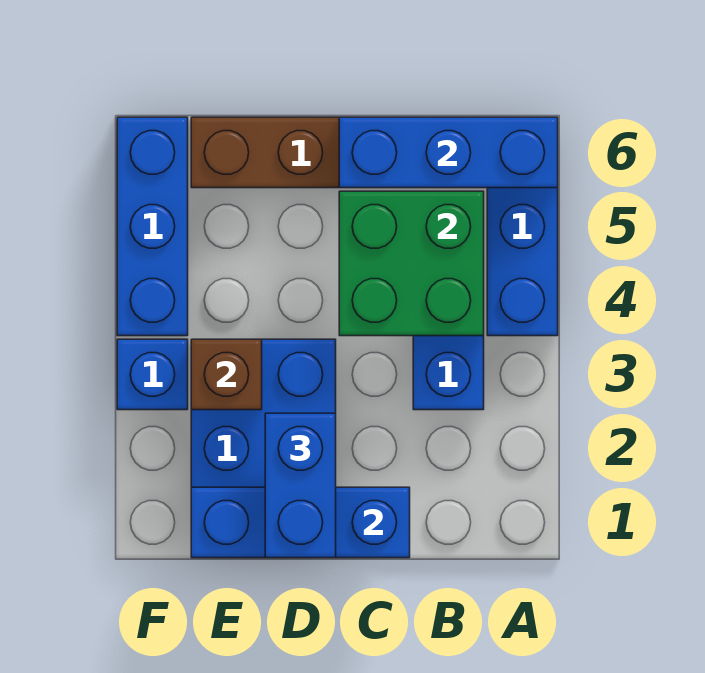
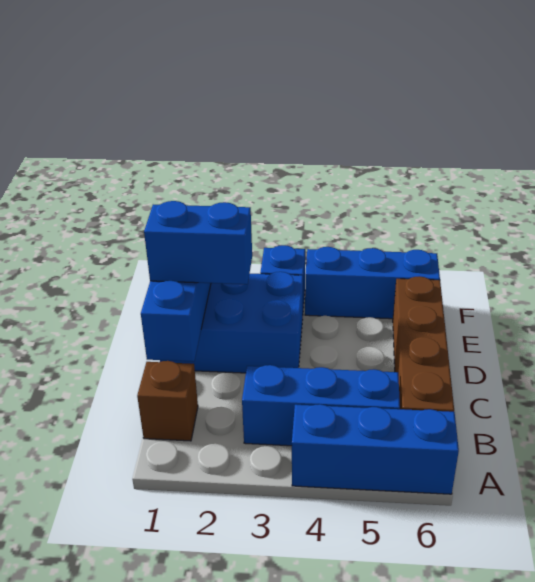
blue 1x3 brick [339,117,558,188] -> none
green 2x2 brick [339,191,484,336] -> none
brown 1x1 brick [191,339,262,410] -> brown 1x1 brick moved to [137,361,198,441]

